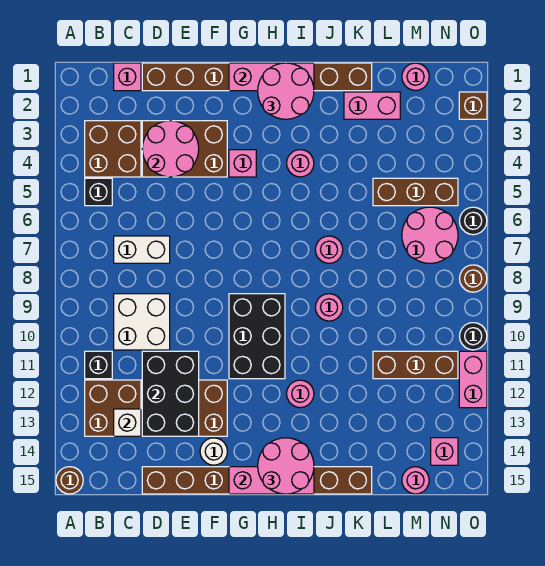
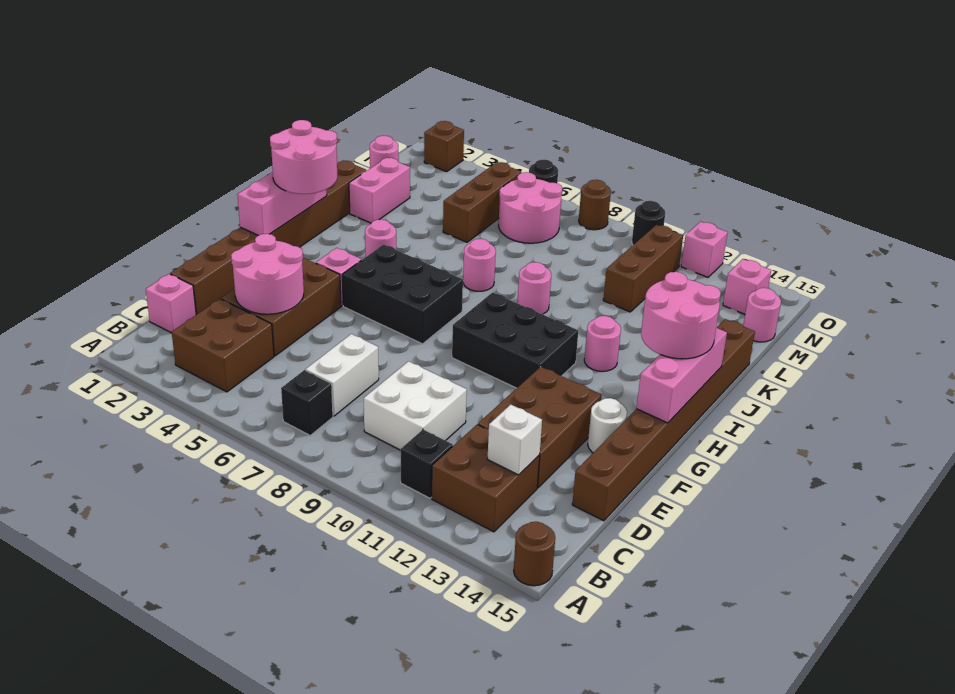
black 1x1 brick [85,178,112,206] -> black 1x1 brick moved to [281,370,333,435]
black 2x3 brick [142,351,199,436] -> black 2x3 brick moved to [342,244,463,344]
pink 1x2 brick [459,351,487,408] -> pink 1x1 brick [681,222,728,277]

